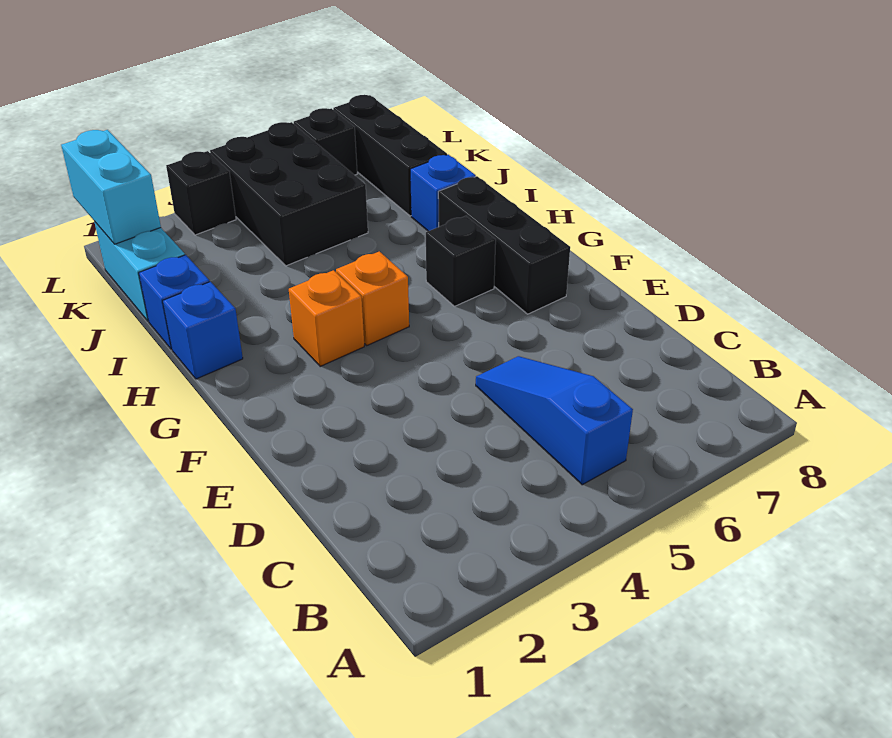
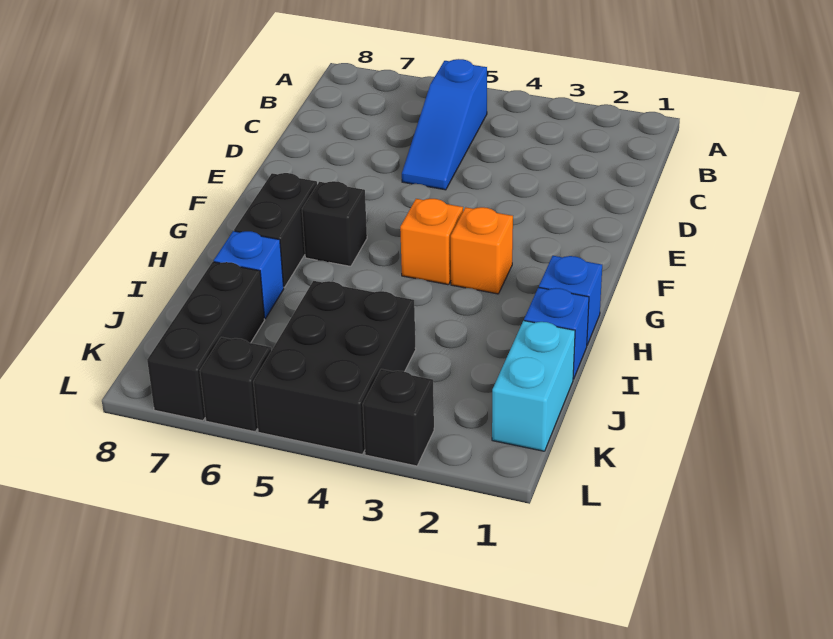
black 1x3 brick [438,176,570,314] -> black 1x2 brick [234,173,317,288]
cyan 1x2 brick [61,130,161,244] -> none

